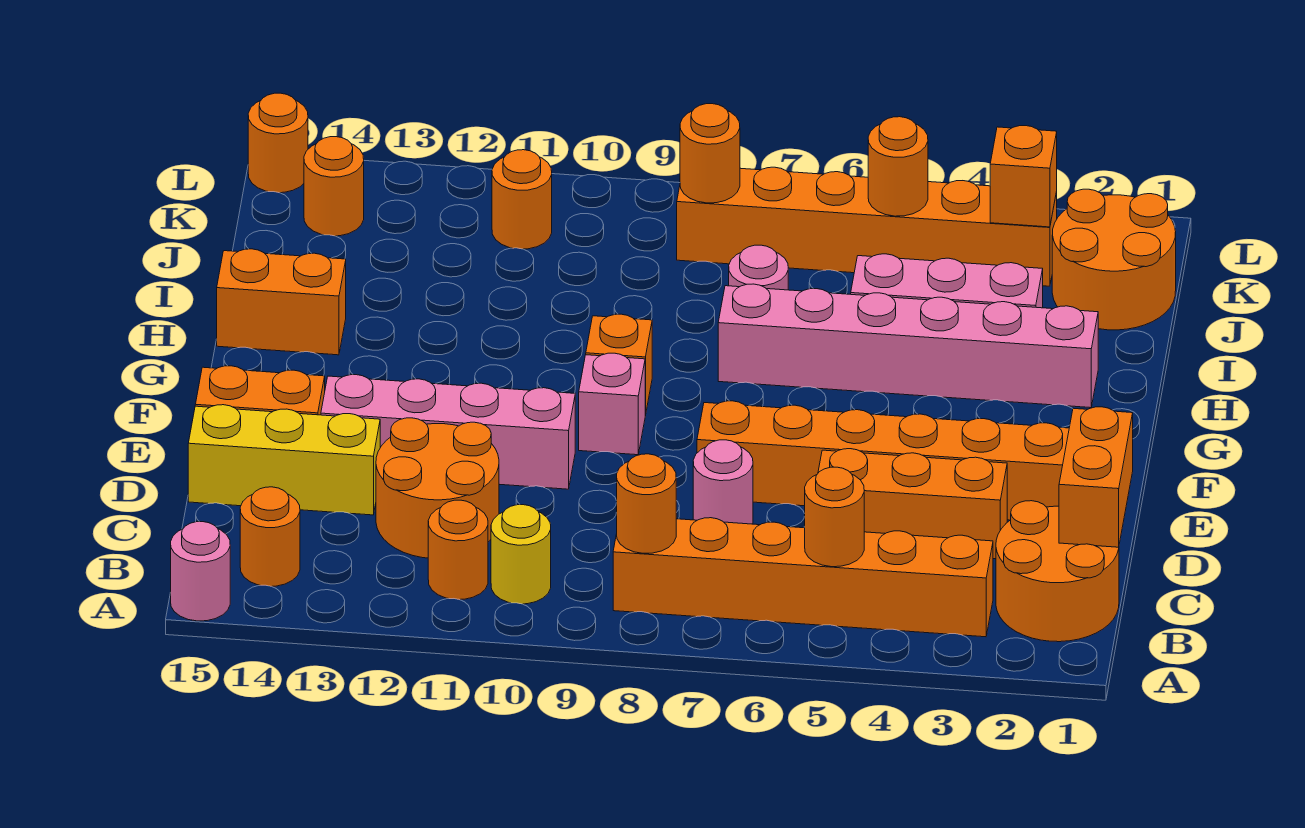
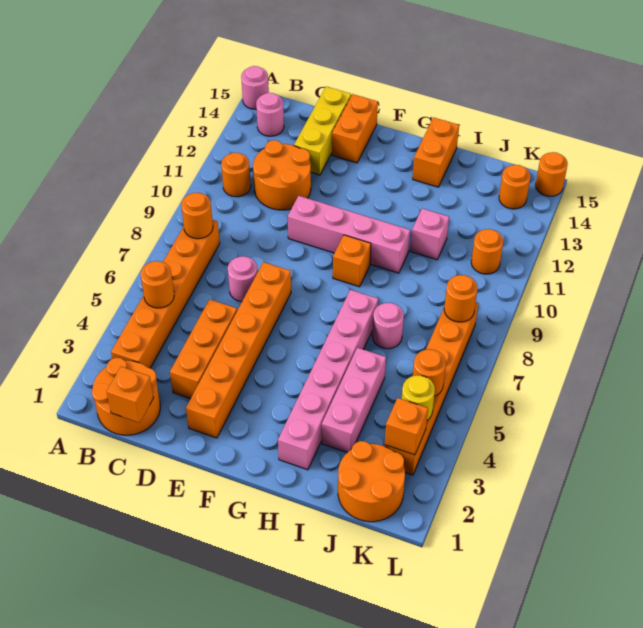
yellow 1x1 round brick [491,505,551,604] -> yellow 1x1 round brick moved to [402,375,435,420]
orange 1x1 round brick [240,487,300,586] -> pink 1x1 round brick [256,93,284,136]
orange 1x2 brick [1059,407,1133,547] -> orange 1x1 brick [107,367,153,423]
pink 1x4 brick [321,375,575,489] -> pink 1x4 brick turned to [288,196,410,273]
pink 1x1 brick [579,353,645,455] -> pink 1x1 brick moved to [411,209,449,260]

